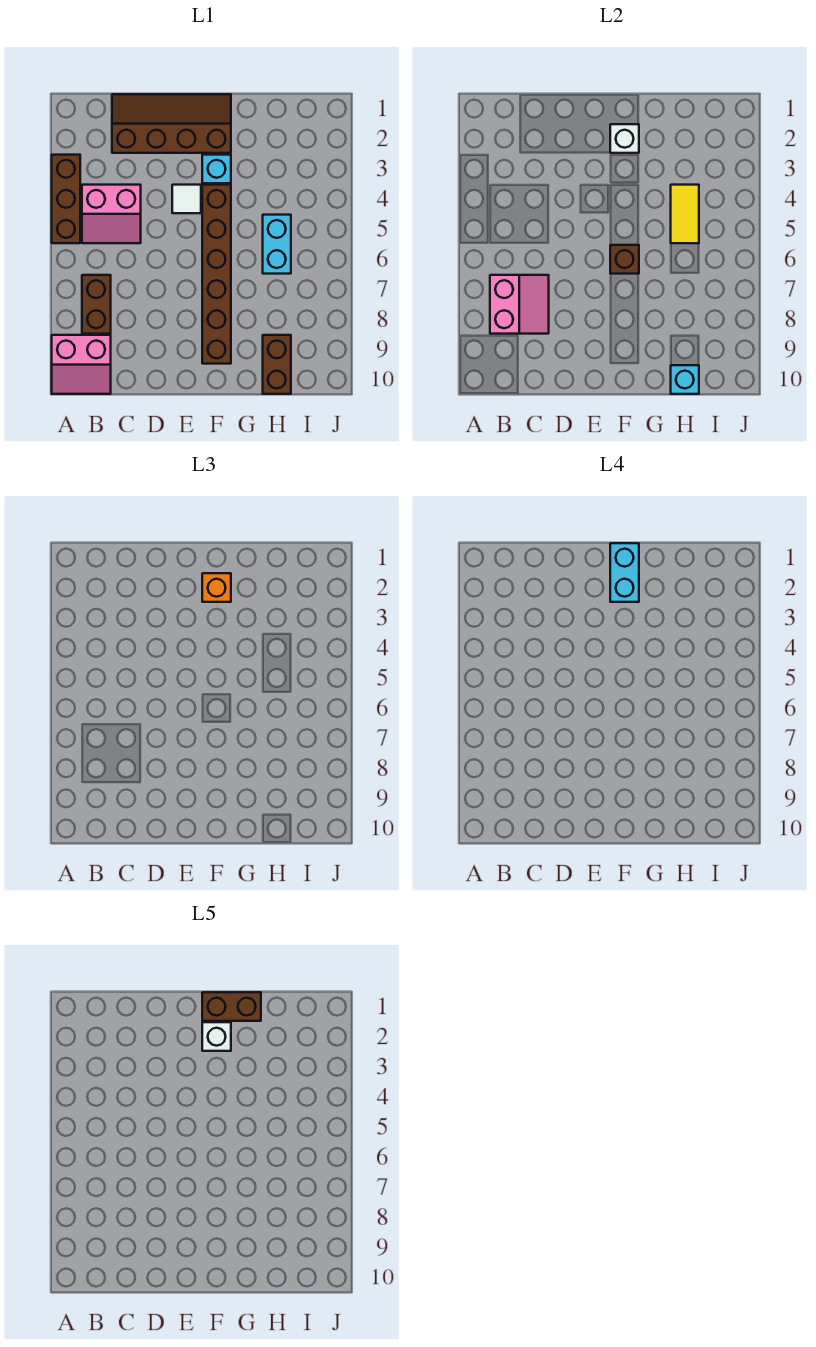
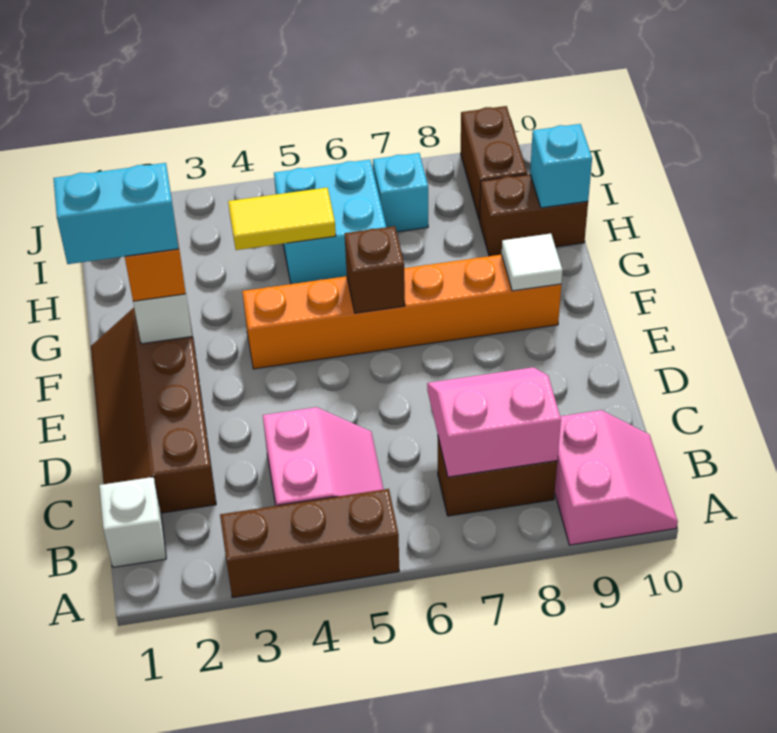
white 1x1 tile [172,185,201,213] -> white 1x1 tile moved to [502,234,563,291]
brown 1x2 brick [202,992,261,1021] -> brown 1x2 brick moved to [461,106,527,220]
white 1x1 brick [202,1022,231,1051] -> white 1x1 brick moved to [99,477,166,567]
cyan 1x1 brick [202,155,231,183] -> cyan 1x1 brick moved to [373,153,428,232]
brown 1x6 brick [202,185,231,364] -> orange 1x6 brick [242,255,561,369]
cyan 1x2 brick [263,215,291,274] -> cyan 2x2 brick [274,160,386,284]

